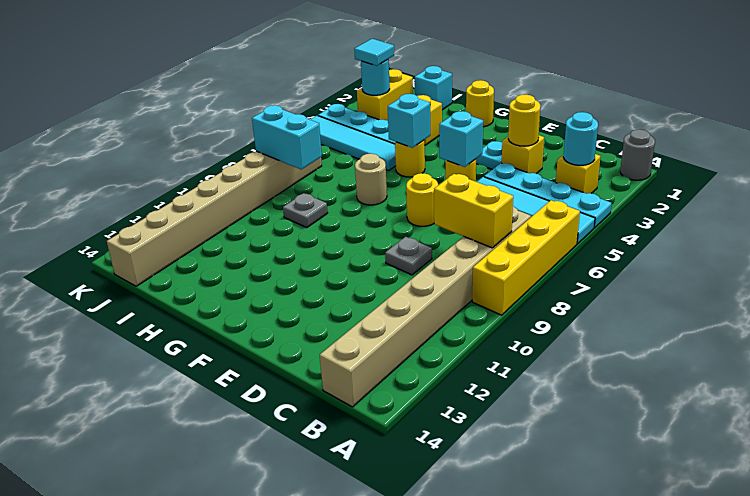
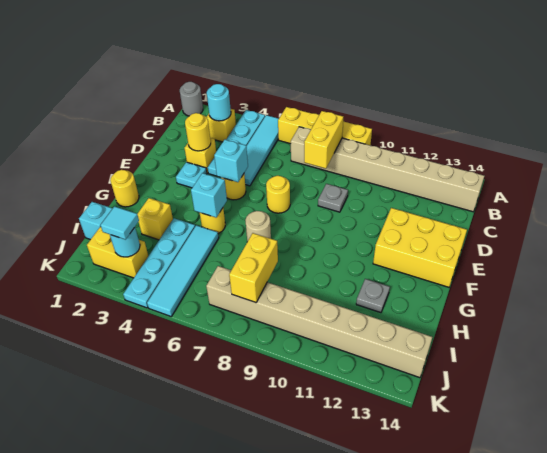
none -> yellow 2x3 brick [373,208,467,287]
grey 1x1 plate [283,193,328,228] -> grey 1x1 plate moved to [356,279,390,313]
cyan 1x2 brick [252,105,322,169] -> yellow 1x2 brick [229,233,278,303]

